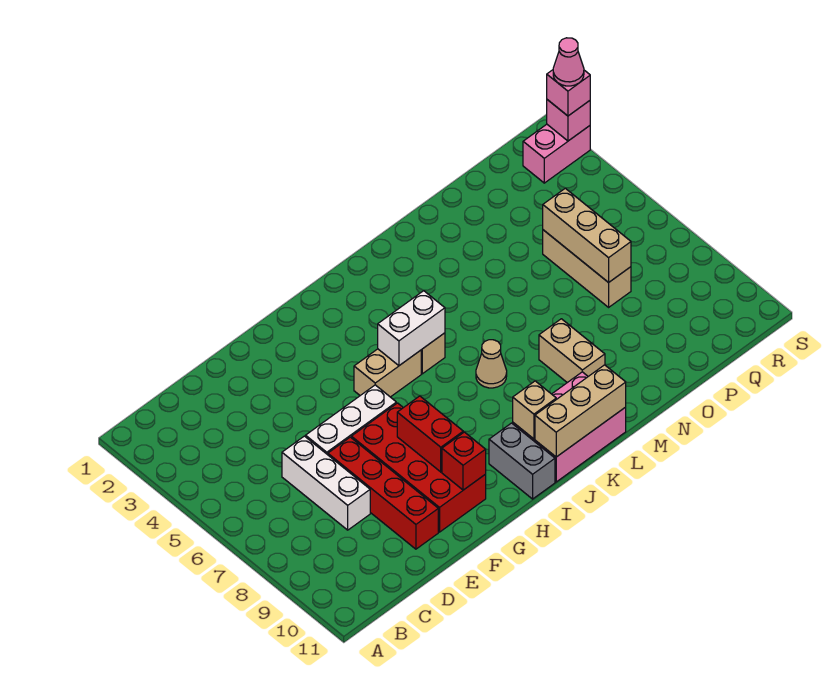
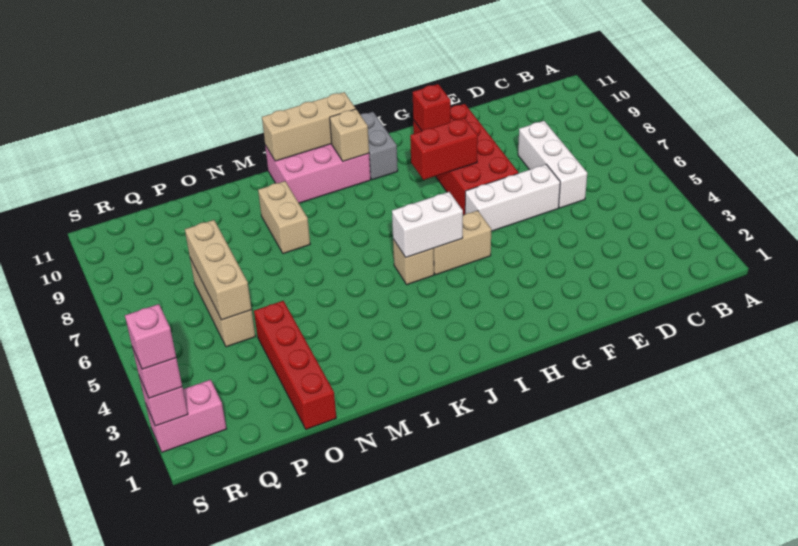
red 1x4 brick [328,437,438,549] -> red 1x4 brick moved to [254,301,336,429]
red 1x2 brick [397,396,463,472] -> red 1x2 brick turned to [410,118,478,180]
tan 1x1 cone [476,340,507,388] -> none
pink 1x1 cone [553,38,584,86] -> pink 1x1 brick [125,304,176,369]

